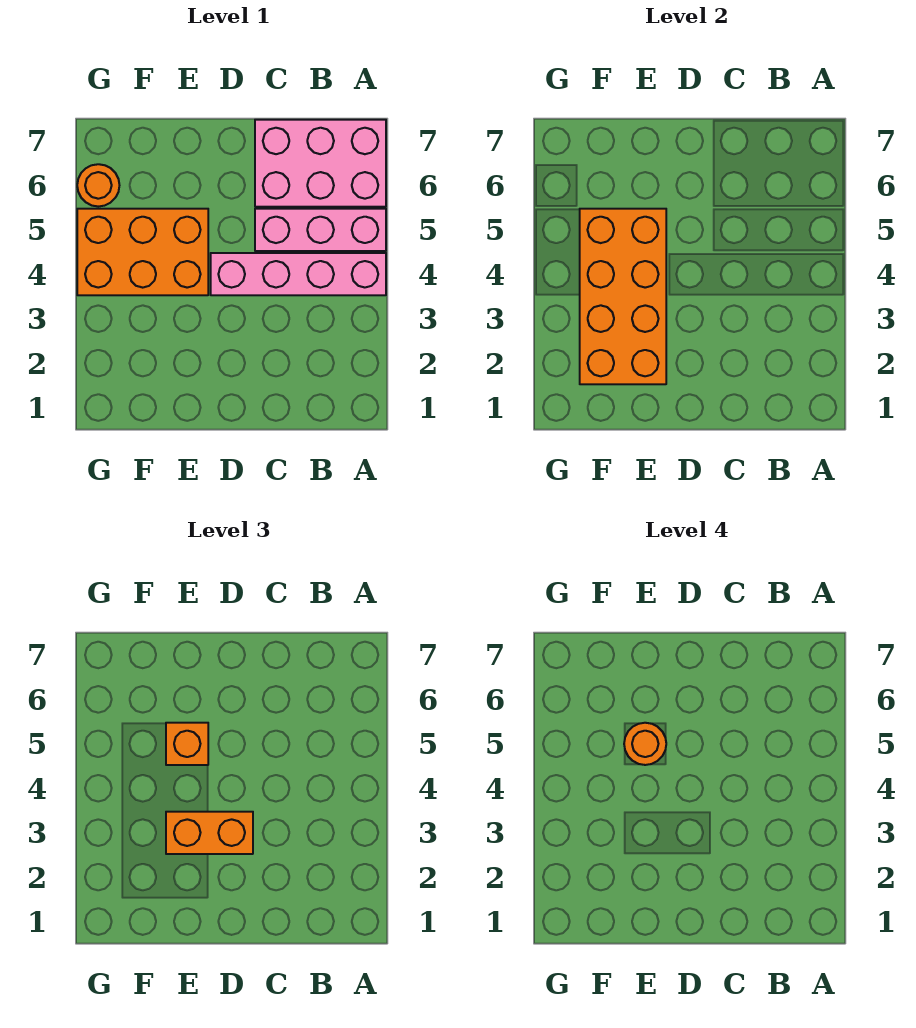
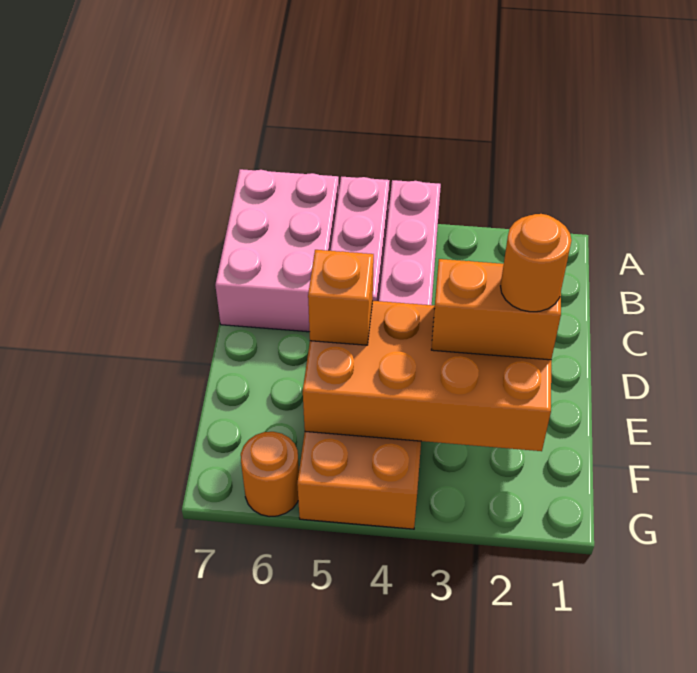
orange 1x2 brick [166,812,253,854] -> orange 1x2 brick turned to [431,259,561,360]
orange 1x1 round brick [624,723,666,765] -> orange 1x1 round brick moved to [501,214,572,312]

